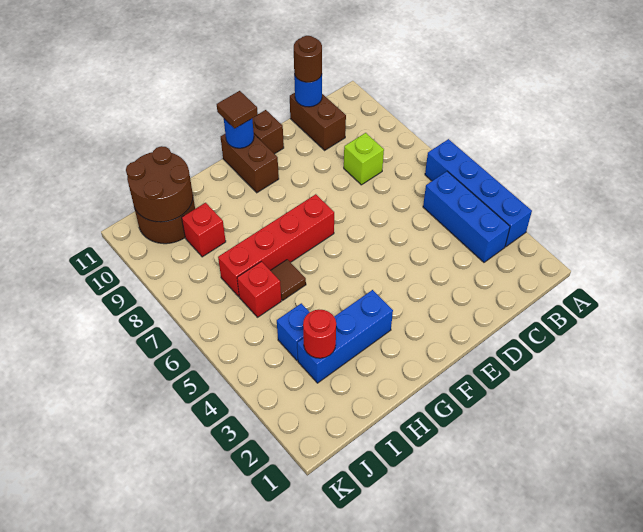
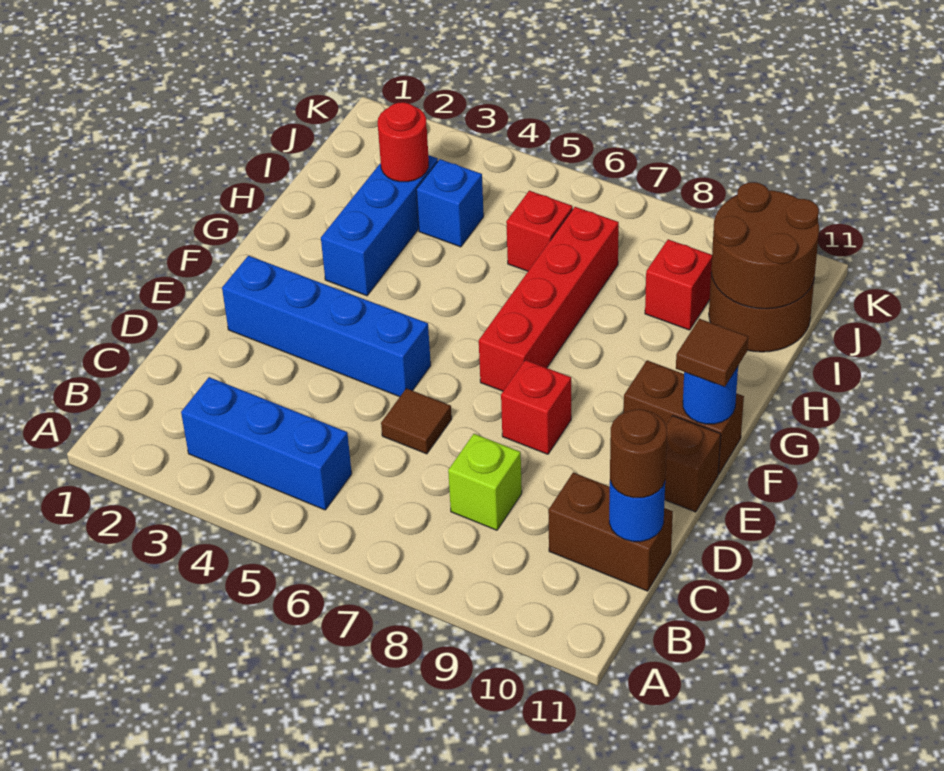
blue 1x4 brick [425,139,532,247] -> blue 1x4 brick moved to [222,256,431,397]
none -> red 1x1 brick [501,360,571,454]
brown 1x1 tile [270,259,306,300] -> brown 1x1 tile moved to [381,388,452,454]

